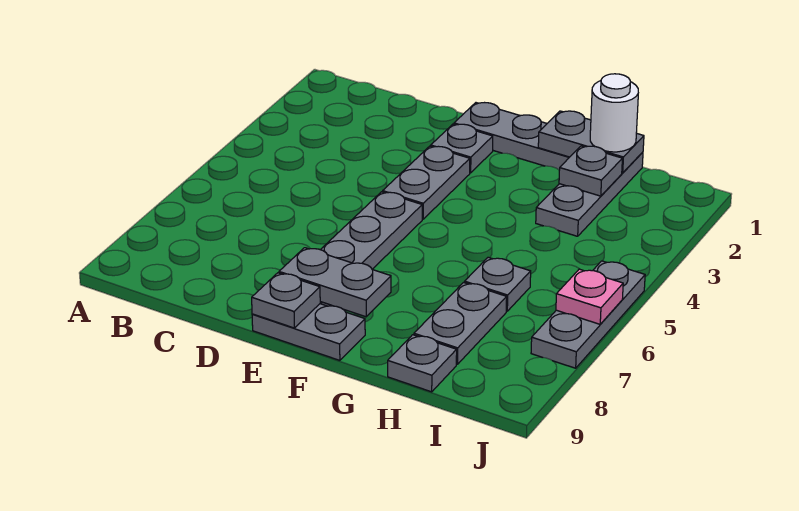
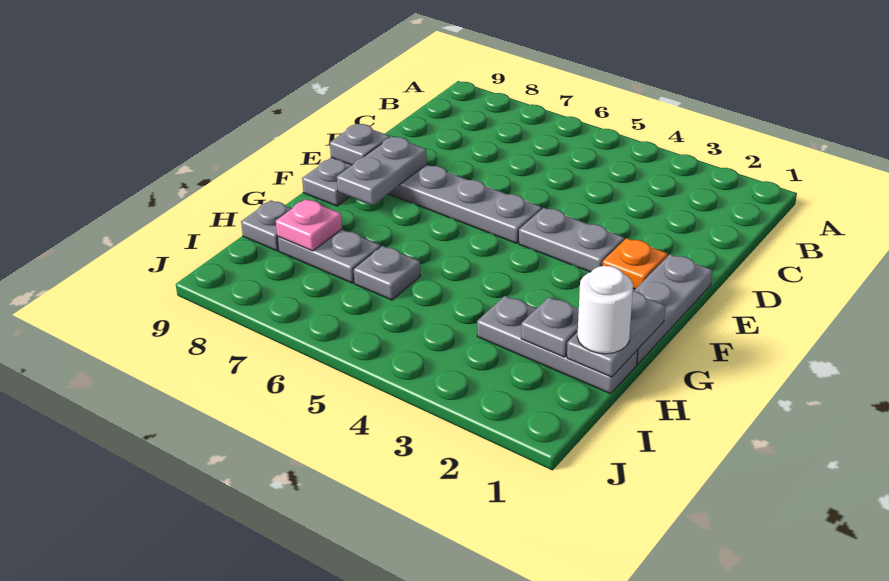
grey 1x1 plate [431,124,493,173] -> orange 1x1 plate [603,238,668,289]
grey 1x3 plate [531,261,645,368] -> none
pink 1x1 plate [556,269,623,324] -> pink 1x1 plate moved to [276,199,342,251]

